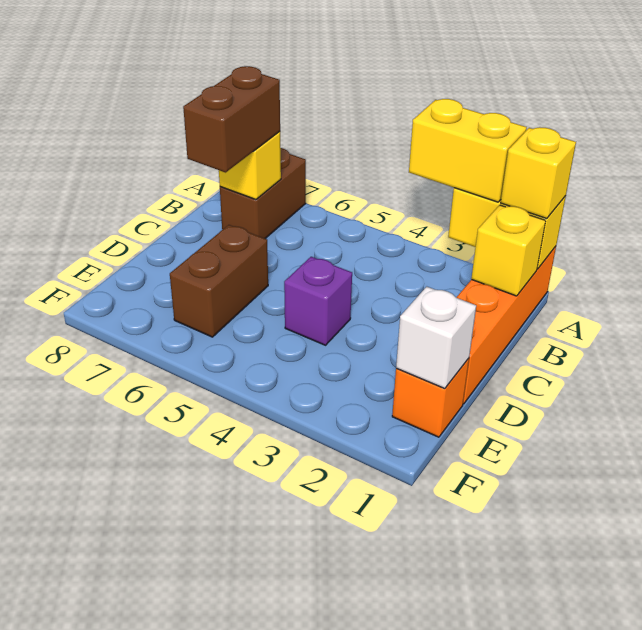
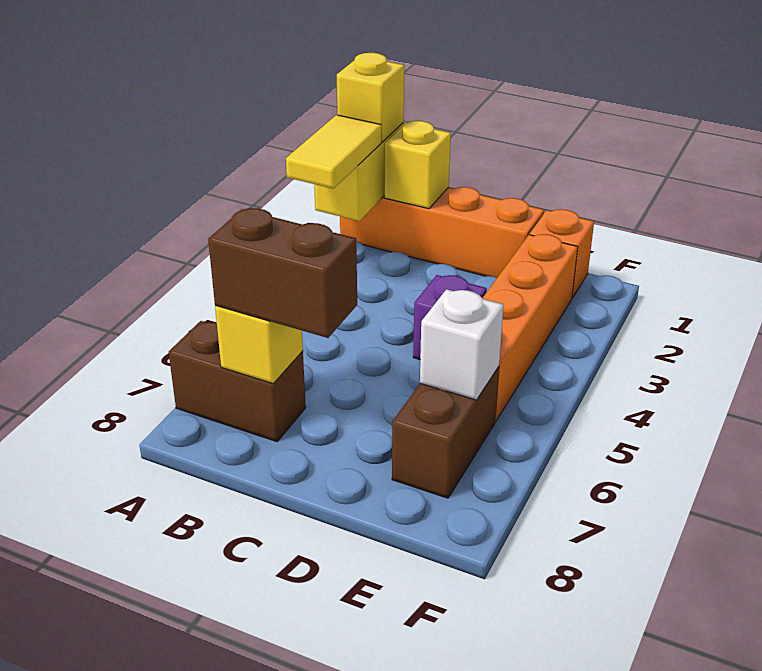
yellow 1x2 brick [409,99,527,202] -> yellow 1x2 tile [286,115,381,189]
brown 1x2 brick [170,225,268,337] -> brown 1x2 brick turned to [392,367,499,498]
white 1x1 brick [396,287,476,389] -> white 1x1 brick moved to [420,289,504,400]
none -> orange 1x4 brick [482,234,578,422]

